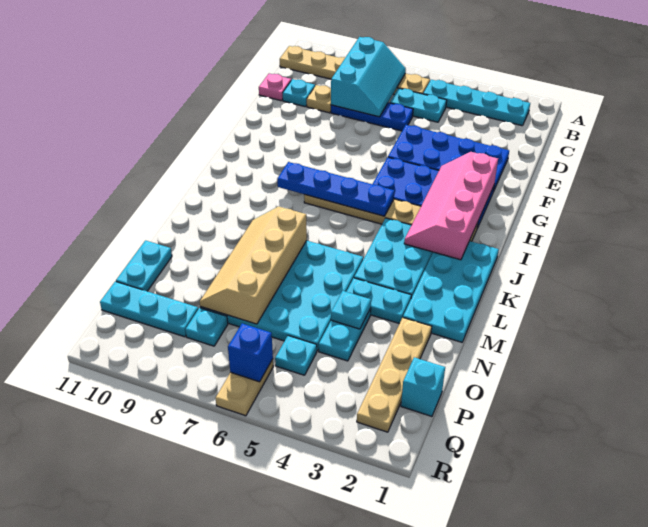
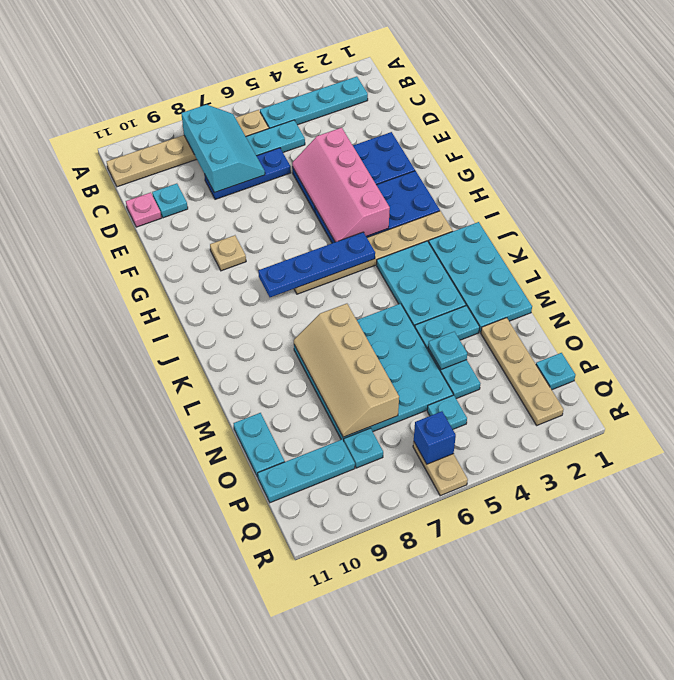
tan 1x1 plate [307,85,331,113] -> tan 1x1 plate moved to [210,235,246,271]
pink 2x4 slope [404,152,498,260] -> pink 2x4 slope moved to [292,128,390,242]
cyan 1x1 brick [401,357,445,416] -> cyan 1x1 plate [536,353,576,390]

